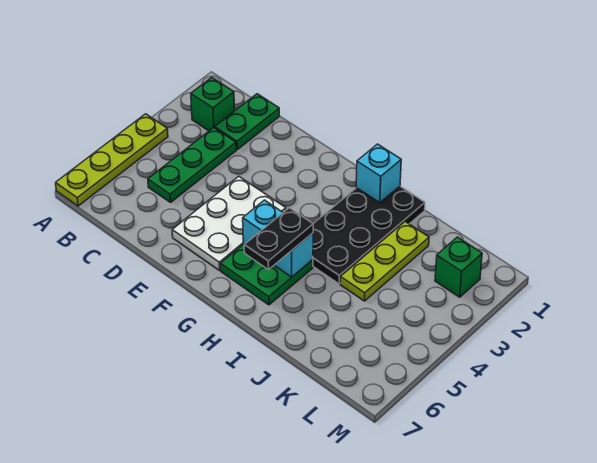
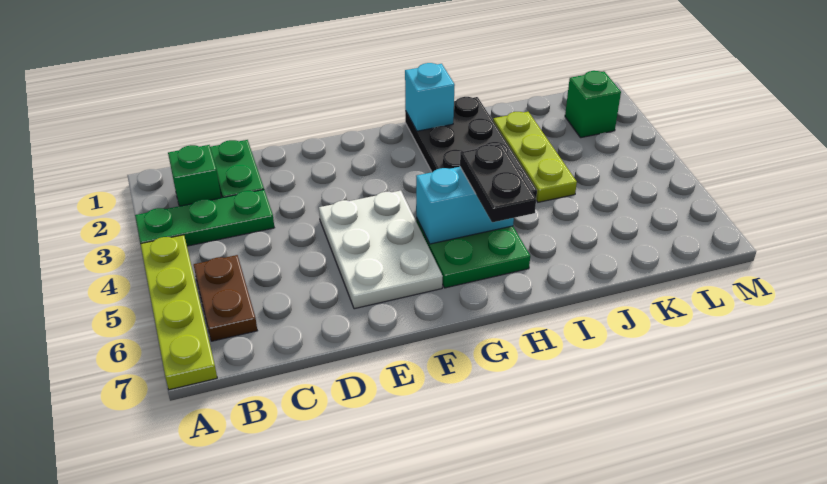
none -> brown 1x2 plate [194,255,257,341]
green 1x3 plate [148,128,236,202] -> green 1x3 plate turned to [135,190,274,246]

